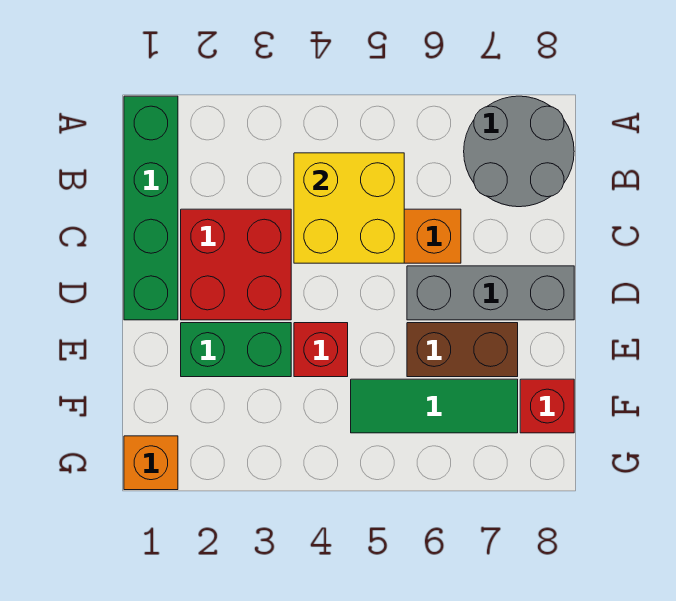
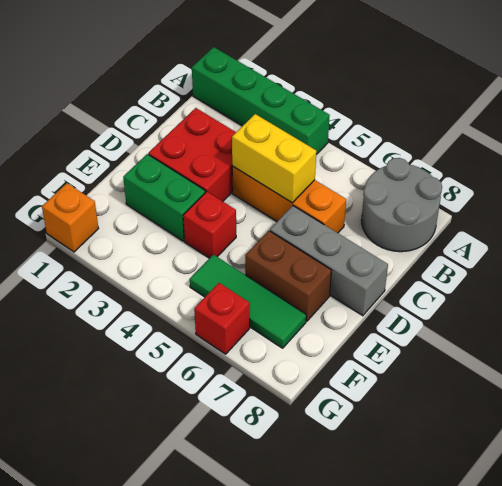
green 1x4 brick [124,96,178,320] -> green 1x4 brick turned to [192,47,330,155]
yellow 2x2 brick [294,153,404,263] -> yellow 1x2 brick [232,114,316,203]
red 1x1 brick [520,379,574,433] -> red 1x1 brick moved to [194,283,250,354]

